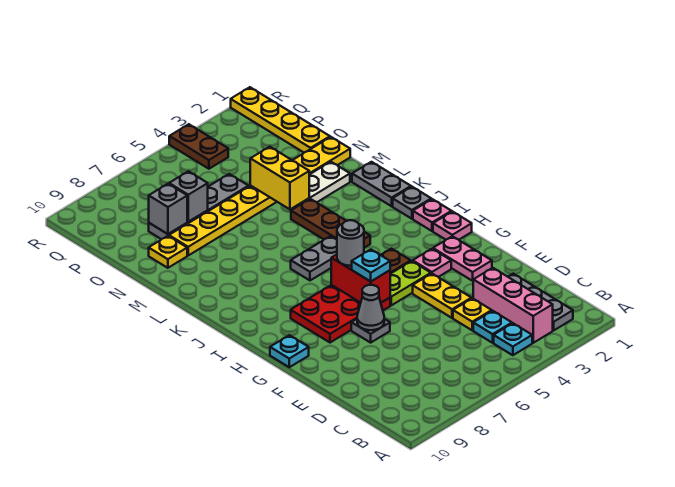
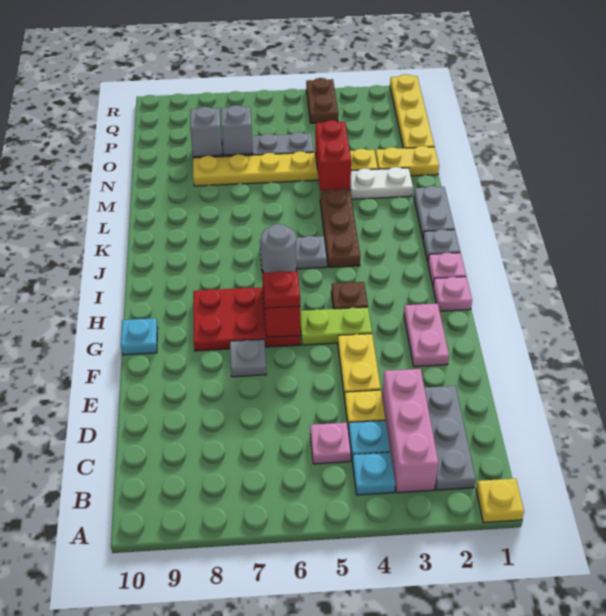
grey 1x1 cone [357,285,384,330] -> none
pink 1x1 plate [413,249,451,277] -> pink 1x1 plate moved to [310,423,351,464]
cyan 1x1 plate [352,249,390,281] -> red 1x1 plate [263,271,300,308]
yellow 1x2 brick [250,147,309,209] -> red 1x2 brick [315,120,351,191]
yellow 1x1 plate [149,236,187,268] -> yellow 1x1 plate moved to [476,478,524,523]

